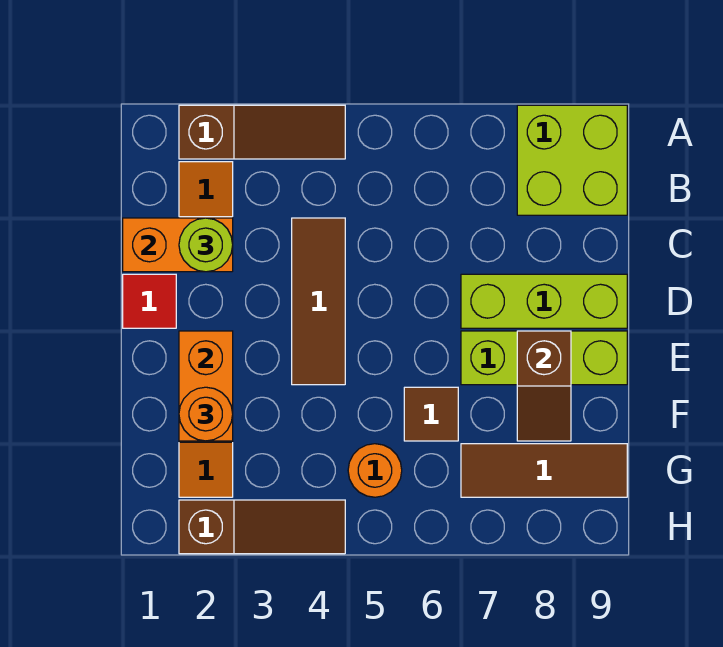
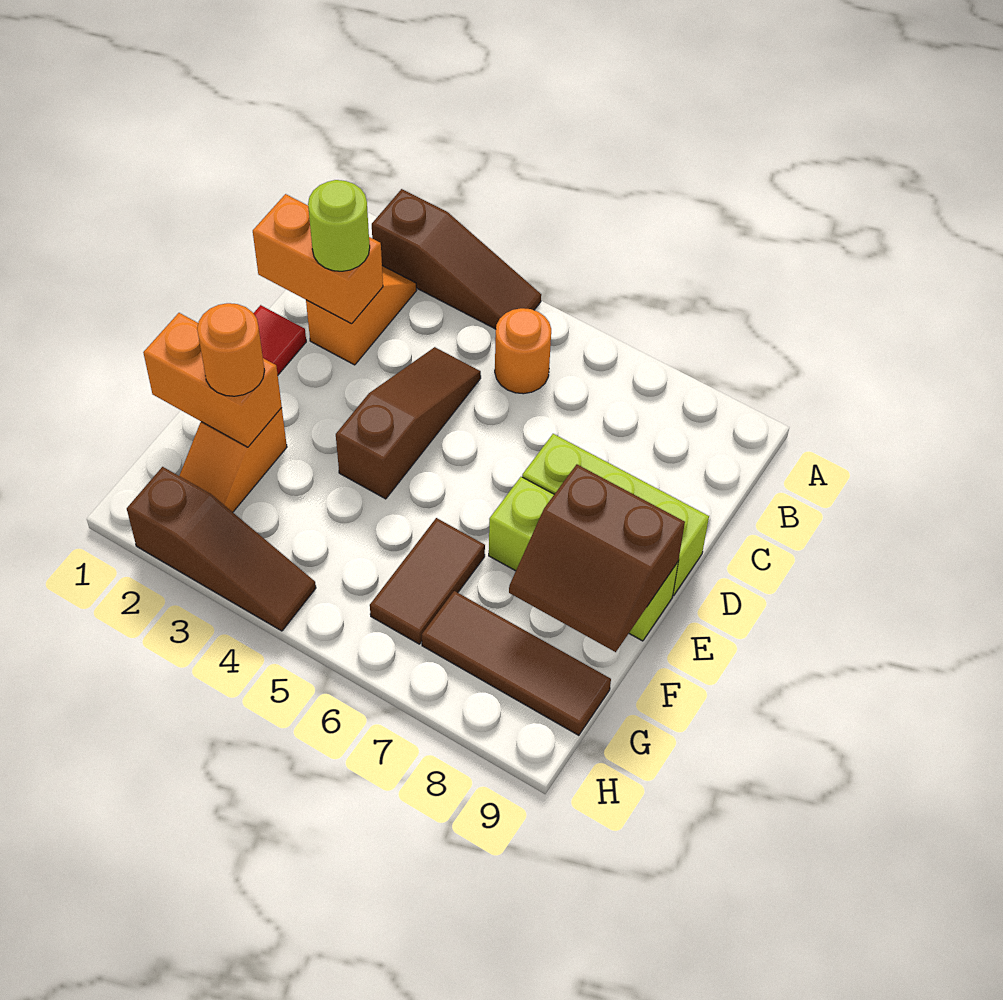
lime 2x2 brick [517,105,627,215] -> none
brown 1x3 tile [292,218,345,385] -> brown 1x3 slope [336,347,481,499]
orange 1x2 brick [179,331,233,441] -> orange 1x2 brick turned to [143,313,282,447]
brown 1x2 slope [517,331,571,441] -> brown 2x2 slope [509,464,685,652]
brown 1x1 tile [404,387,458,441] -> brown 1x2 tile [370,518,485,644]
orange 1x1 round brick [348,444,402,497] -> orange 1x1 round brick moved to [495,308,551,394]

